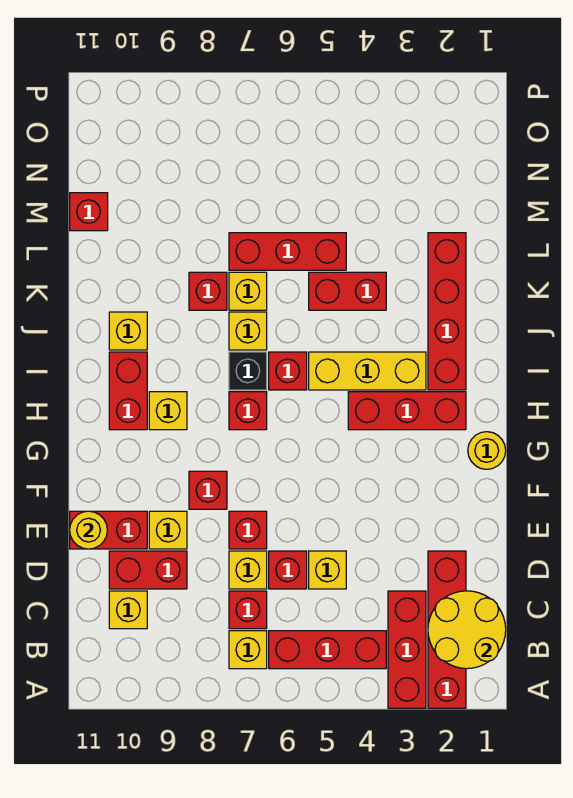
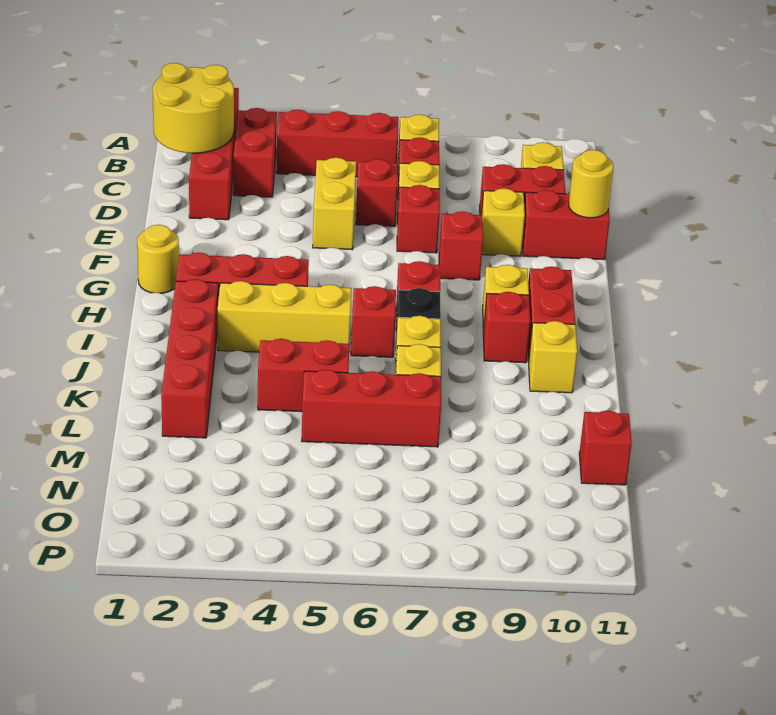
red 1x3 brick [388,591,426,708] -> red 1x2 brick [233,108,277,197]
yellow 1x1 brick [309,551,346,589] -> yellow 1x2 brick [313,158,356,250]
red 1x1 brick [189,272,227,310] -> red 1x1 brick moved to [483,292,530,363]

